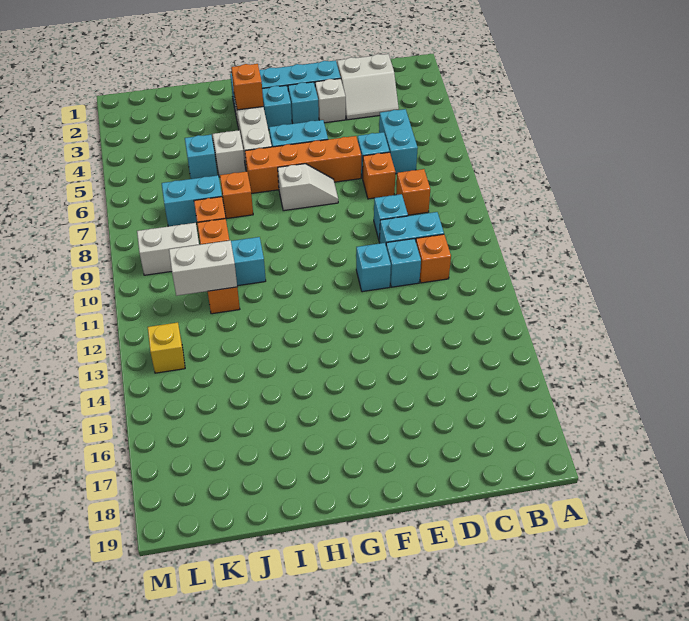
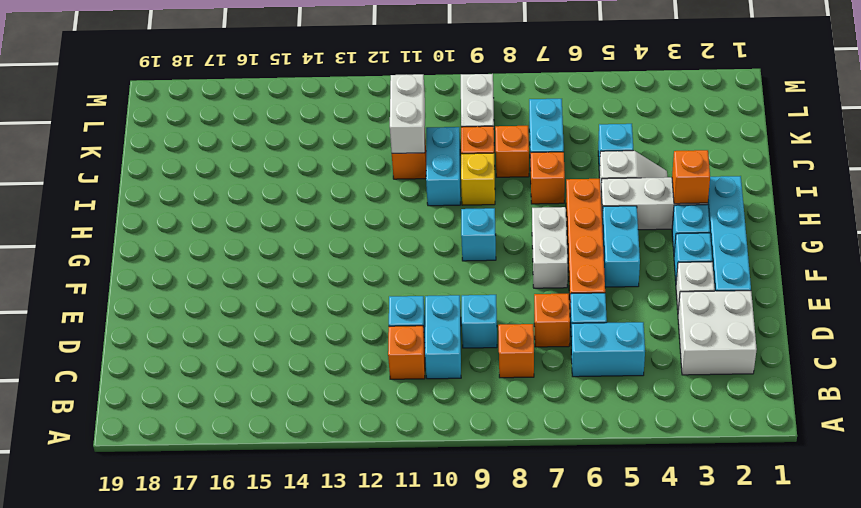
white 2x2 slope [337,54,399,120] -> white 2x2 brick [678,291,757,375]
cyan 1x1 brick [356,243,391,292] -> cyan 1x1 brick moved to [461,208,496,261]
white 1x2 slope [278,164,338,211] -> white 1x2 brick [532,207,568,288]
yellow 1x1 brick [148,322,185,373] -> yellow 1x1 brick moved to [461,153,495,205]

